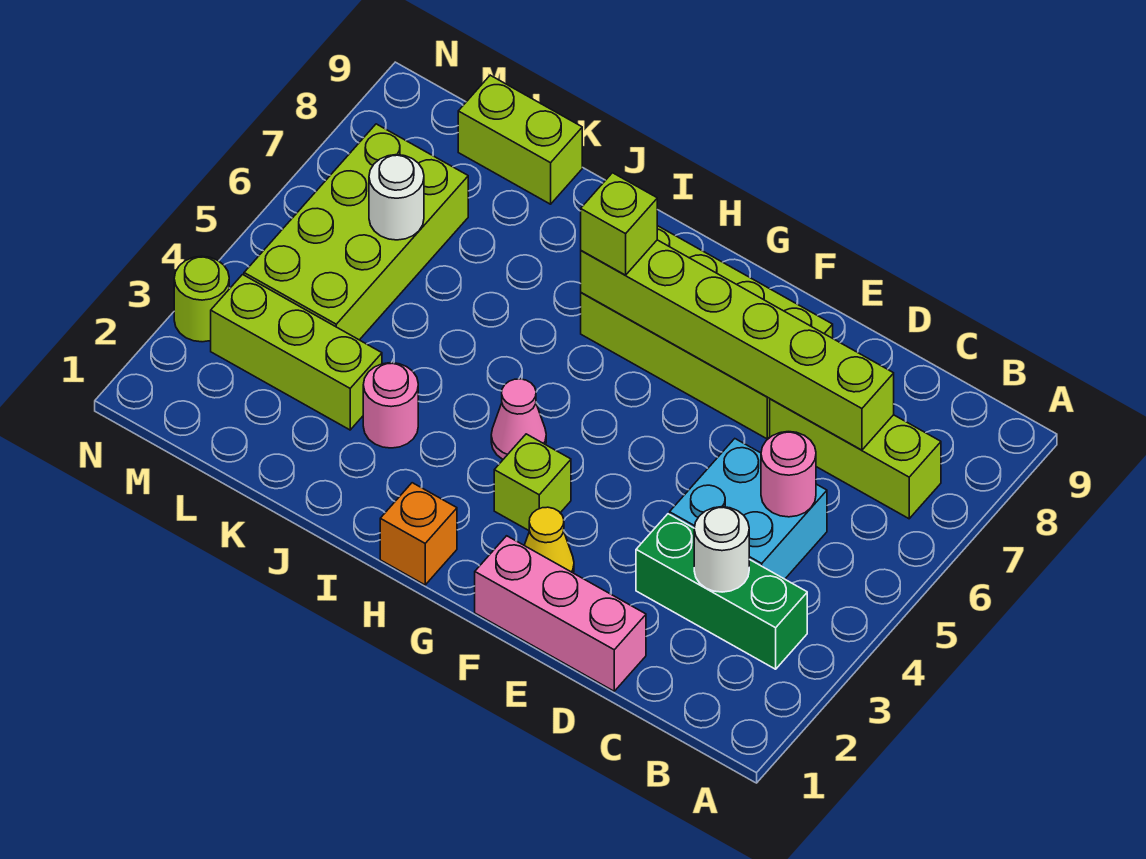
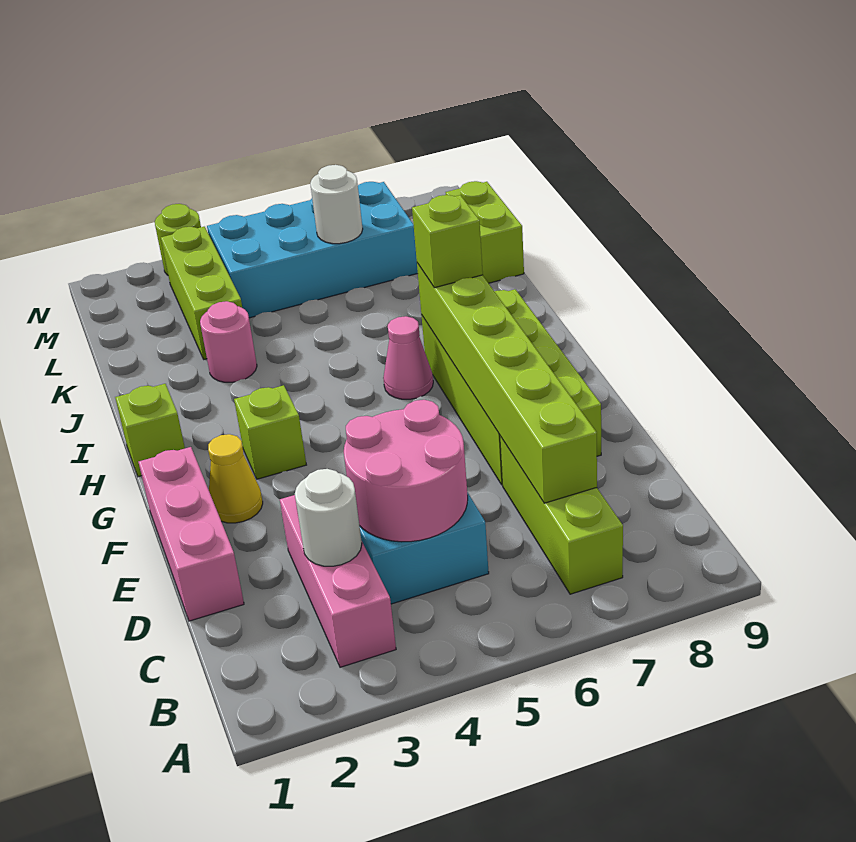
green 1x3 brick [636,514,807,669] -> pink 1x3 brick [280,495,396,667]
pink 1x1 round brick [761,432,816,517] -> pink 2x2 round brick [344,400,468,542]
orange 1x1 brick [380,483,457,585] -> lime 1x1 brick [115,384,185,477]
pink 1x1 cone [491,379,546,459] -> pink 1x1 cone moved to [383,316,433,399]
lime 2x4 brick [244,124,468,340] -> cyan 2x4 brick [207,182,418,318]

